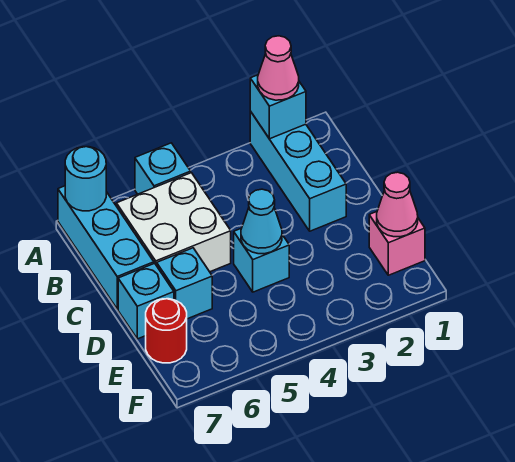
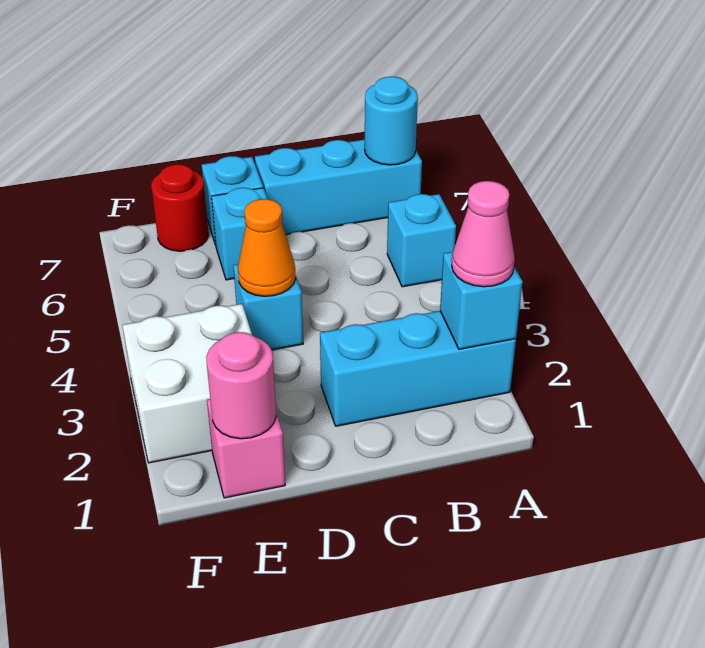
white 2x2 brick [116,173,231,272] -> white 2x2 brick moved to [123,304,252,463]
cyan 1x1 cone [241,189,282,254] -> orange 1x1 cone [238,199,296,296]
pink 1x1 cone [377,172,418,237] -> pink 1x1 round brick [206,332,276,439]

